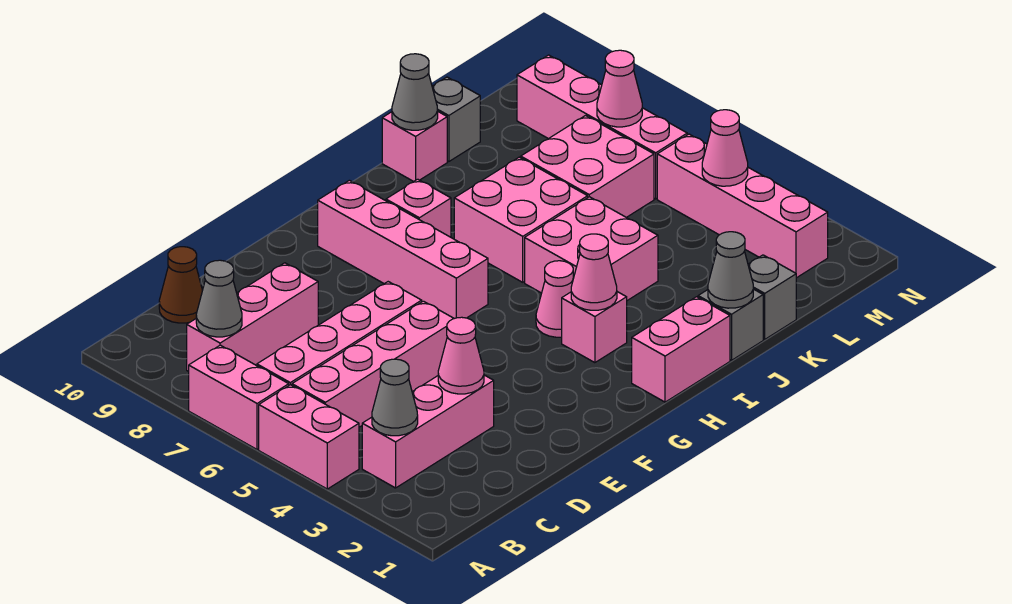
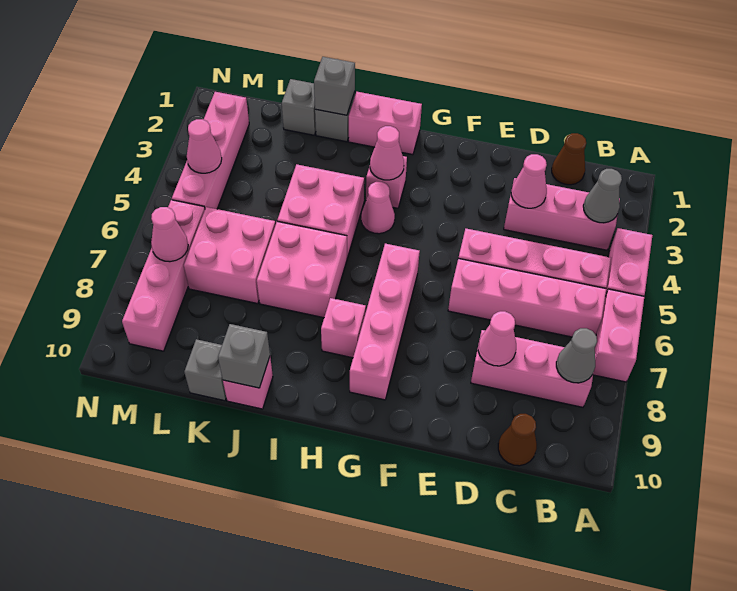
none -> brown 1x1 cone [552,133,586,185]
none -> pink 1x1 cone [478,311,516,366]
grey 1x1 cone [708,232,753,308] -> grey 1x1 brick [314,57,355,115]
grey 1x1 cone [392,54,438,130] -> grey 1x1 brick [218,324,270,388]

